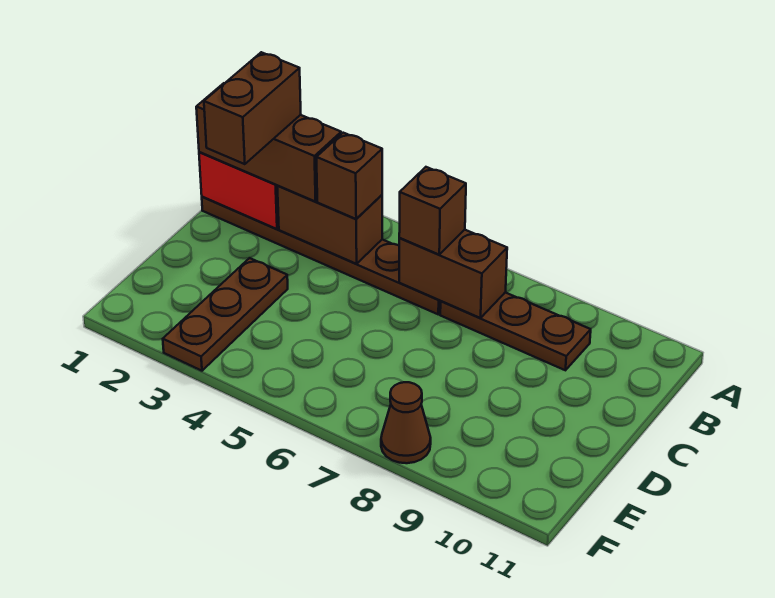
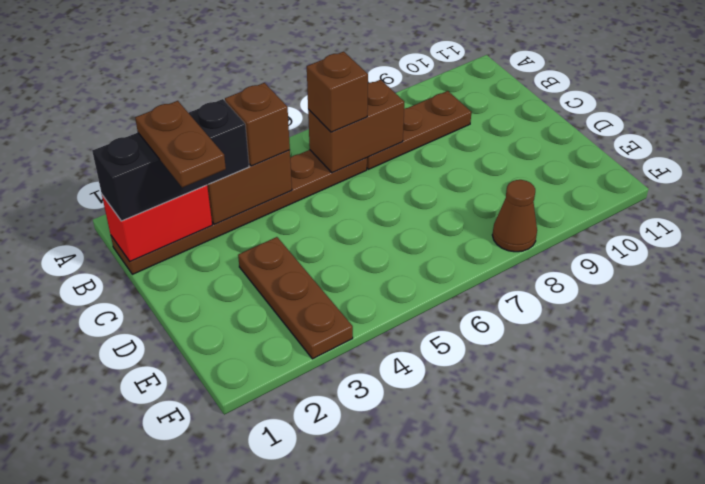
brown 1x3 brick [196,83,341,202] -> black 1x3 brick [92,99,249,221]
brown 1x2 brick [204,52,301,164] -> brown 1x2 plate [135,101,226,188]

